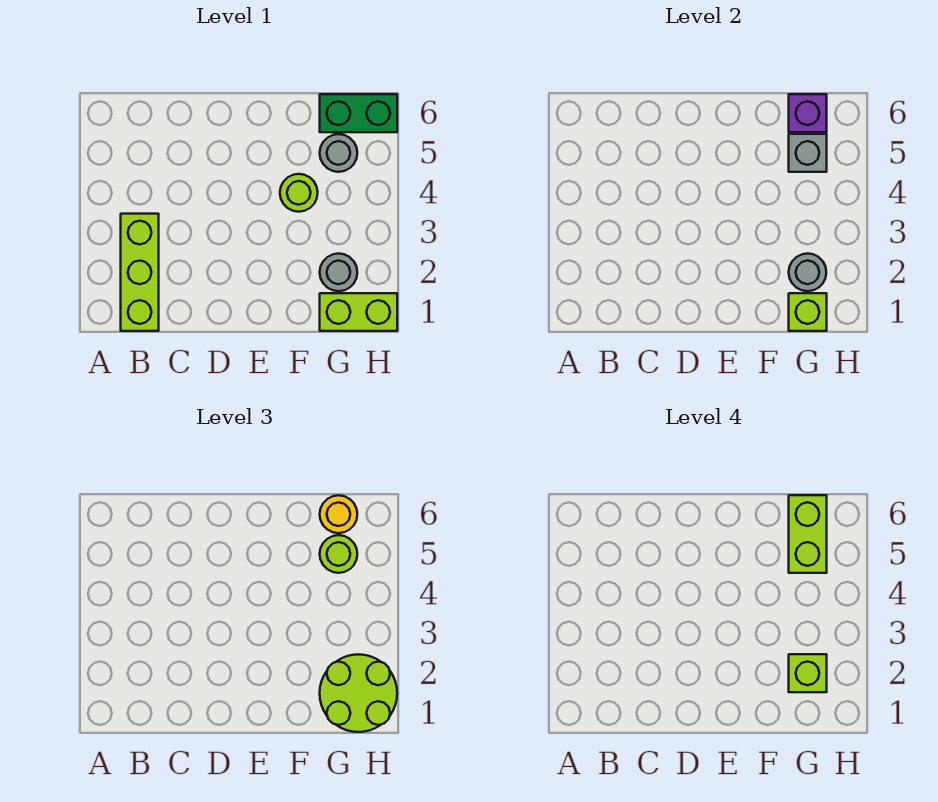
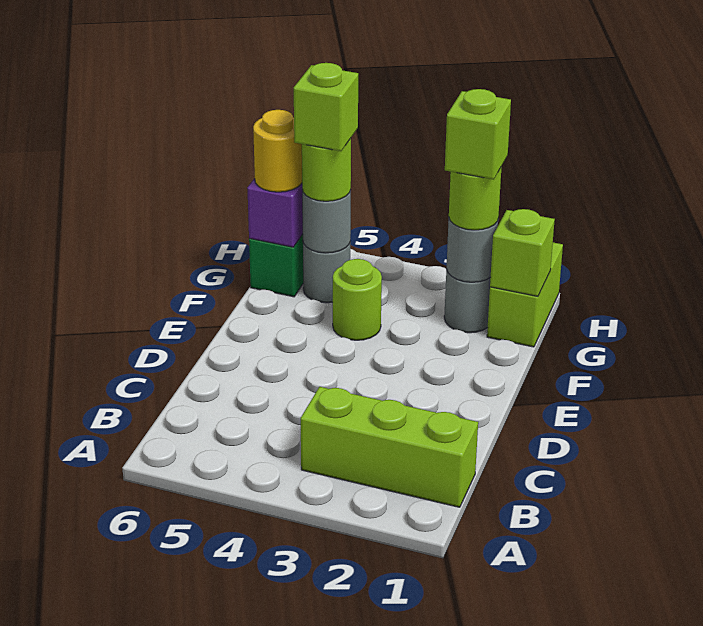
lime 2x2 round brick [320,654,397,732] -> lime 1x1 round brick [449,166,502,230]
grey 1x1 brick [789,134,827,172] -> grey 1x1 round brick [302,190,351,253]
lime 1x2 brick [789,495,827,573] -> lime 1x1 brick [294,63,358,151]

